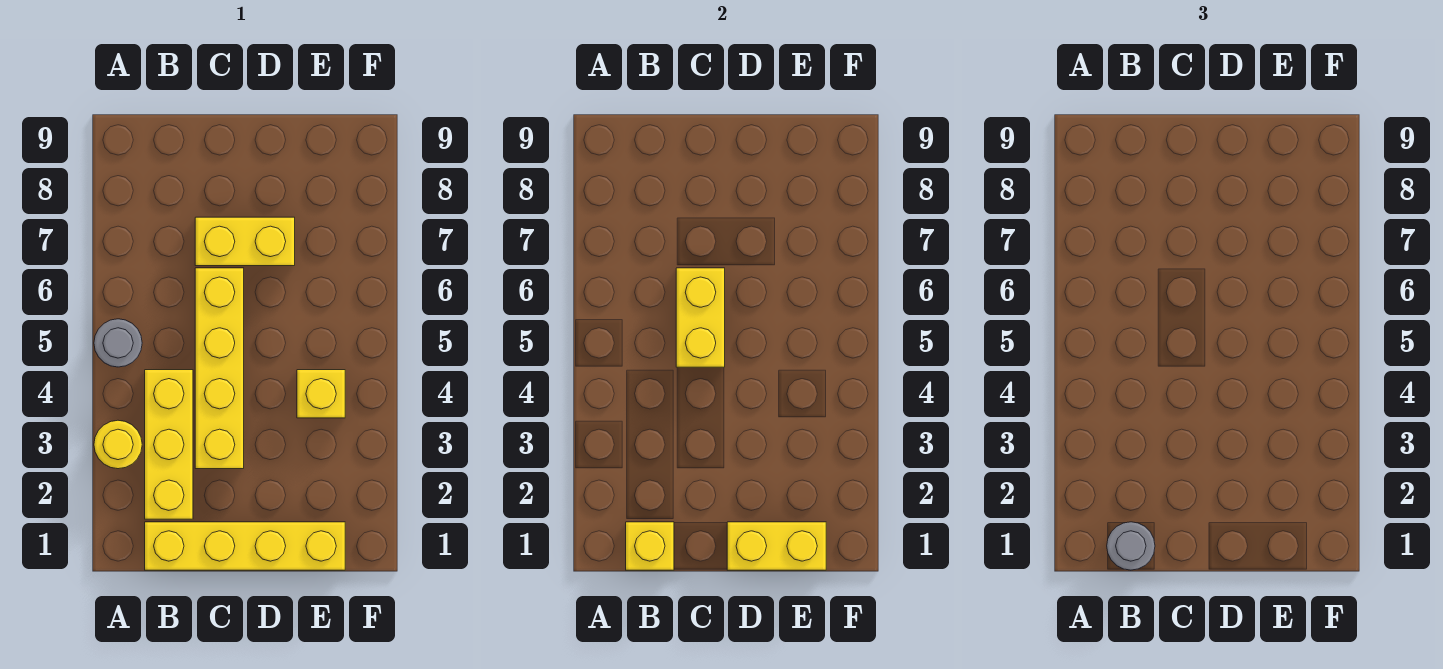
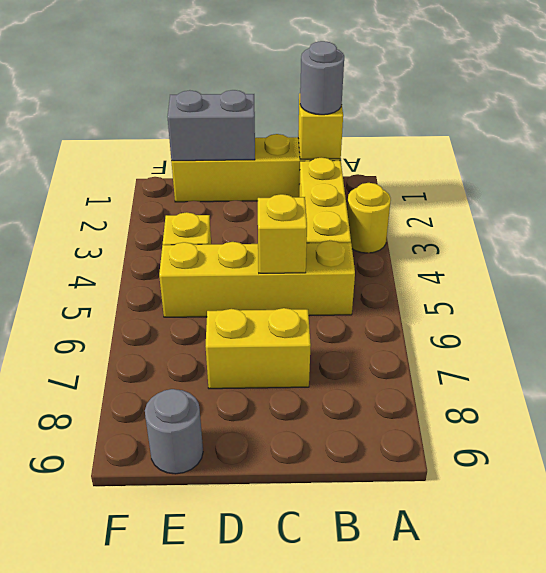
grey 1x1 round brick [94,319,142,367] -> grey 1x1 round brick moved to [145,389,203,474]
yellow 1x4 brick [195,268,244,469] -> yellow 1x4 brick turned to [159,240,355,317]
yellow 1x2 brick [676,268,725,367] -> yellow 1x1 brick [258,194,307,273]
yellow 1x2 brick [727,522,826,570] -> grey 1x2 brick [168,90,255,161]

